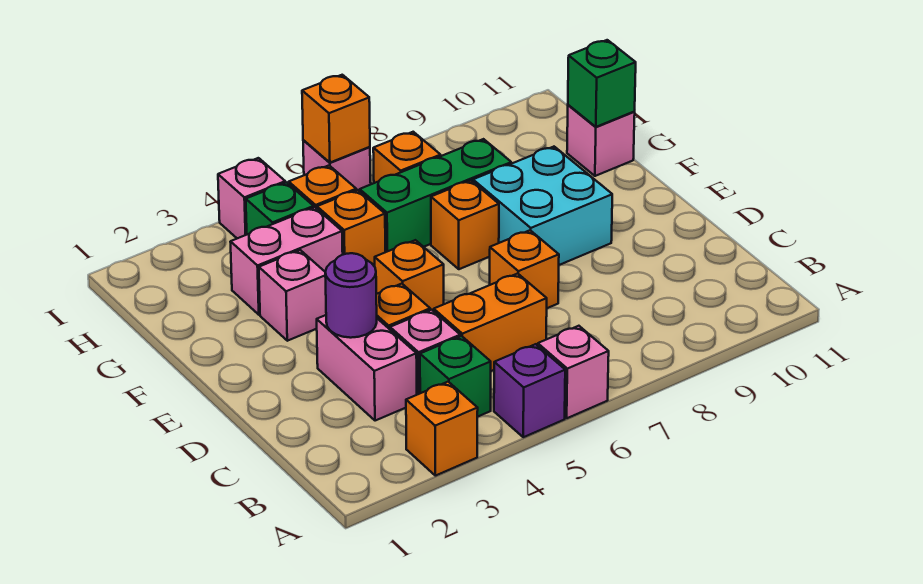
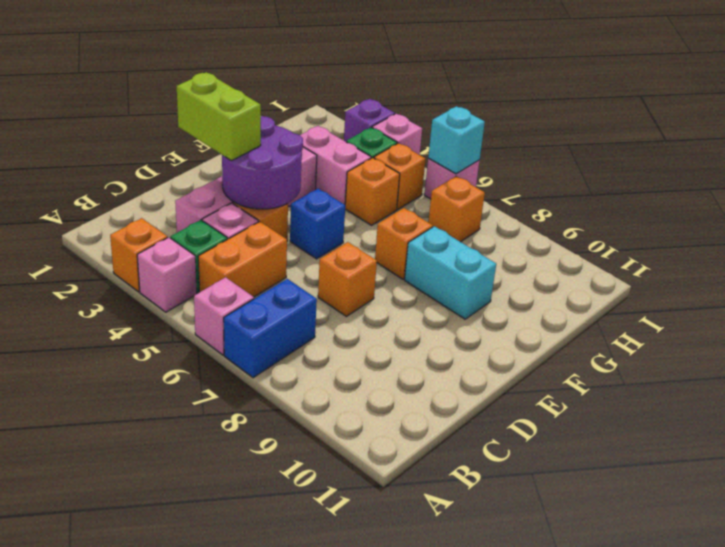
purple 1x1 brick [494,344,565,437] -> purple 1x1 brick moved to [344,99,395,142]
none -> blue 1x2 brick [224,279,317,378]
orange 1x2 brick [434,274,547,371] -> orange 1x2 brick turned to [198,221,287,297]
none -> lime 1x2 brick [177,72,261,161]
purple 1x1 round brick [325,253,377,338] -> purple 2x2 round brick [222,116,303,209]
orange 1x1 brick [375,240,444,311] -> blue 1x1 brick [290,189,345,259]
cyan 2x2 brick [473,147,612,265] -> cyan 1x2 brick [405,226,496,319]
green 1x3 brick [360,139,511,252] -> none
pink 1x1 brick [567,105,635,176] -> pink 1x1 brick moved to [137,237,197,312]
green 1x1 brick [568,40,636,127] -> none
orange 1x1 brick [302,75,370,163] -> cyan 1x1 brick [428,106,485,174]

